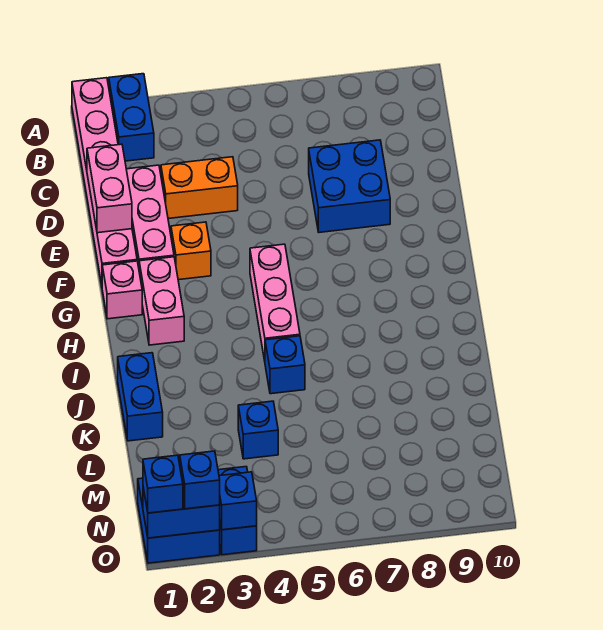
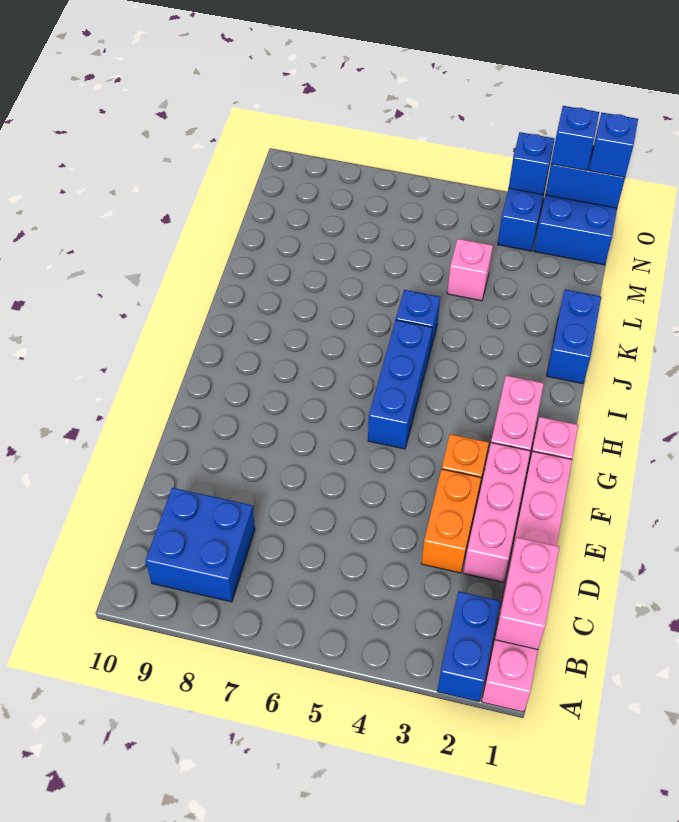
pink 1x2 brick [87,144,132,233] -> pink 1x2 brick moved to [495,537,559,650]
orange 1x2 brick [161,157,238,219] -> orange 1x2 brick turned to [421,469,481,573]
blue 2x2 brick [309,140,390,232] -> blue 2x2 brick moved to [146,488,255,602]
pink 1x3 brick [250,244,300,361] -> blue 1x3 brick [368,320,432,449]
blue 1x1 brick [238,401,278,459] -> pink 1x1 brick [447,239,493,301]

